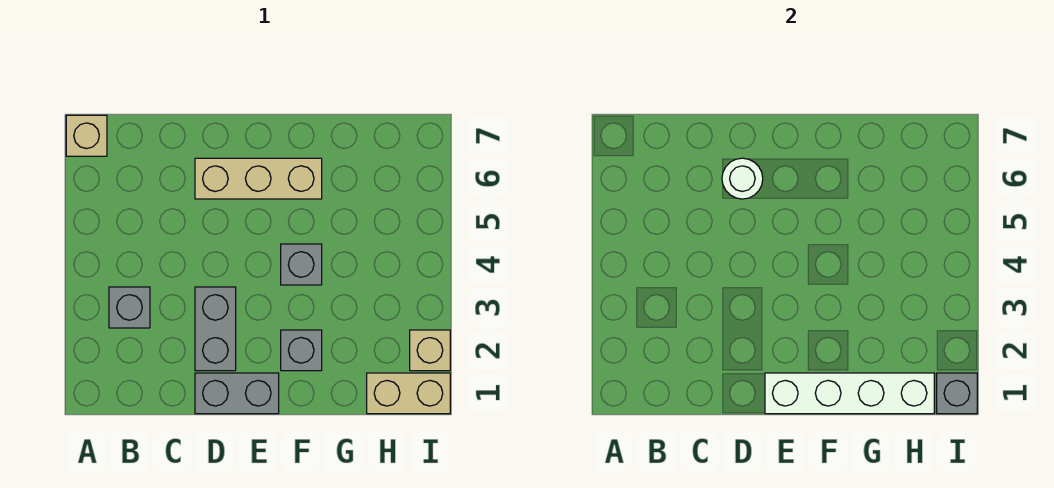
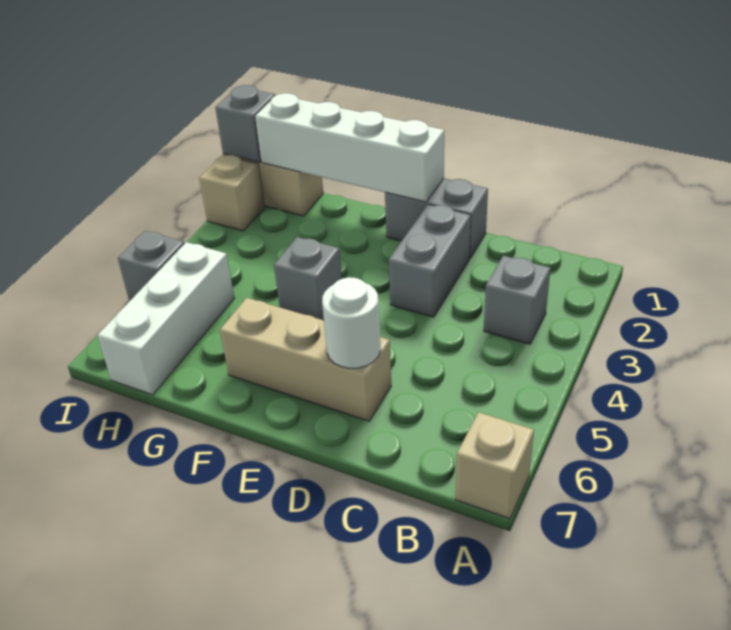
grey 1x1 brick [281,330,322,371] -> grey 1x1 brick moved to [118,231,185,301]
none -> white 1x3 brick [97,242,234,395]

